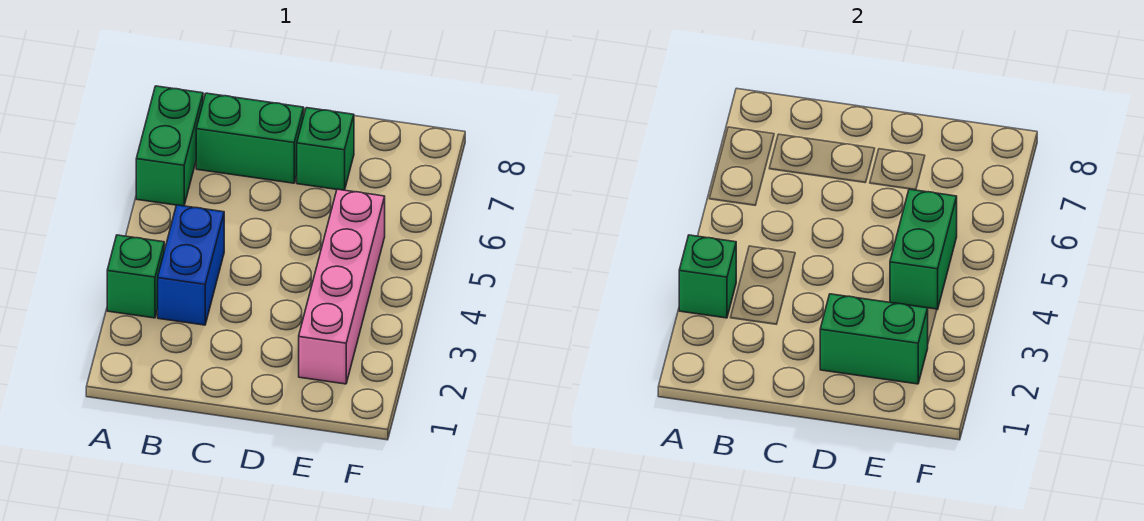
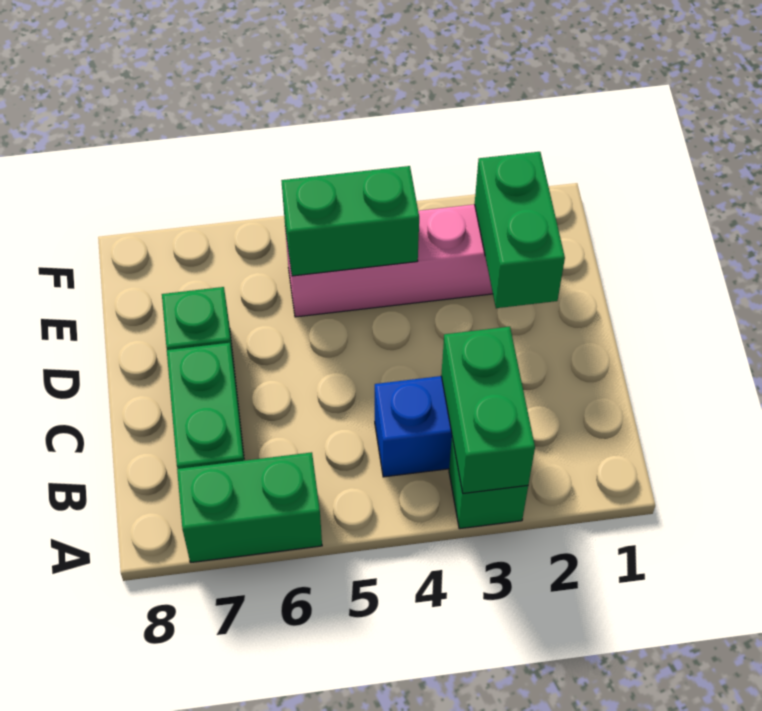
green 1x1 brick [679,235,736,318] -> green 1x2 brick [441,327,535,493]

